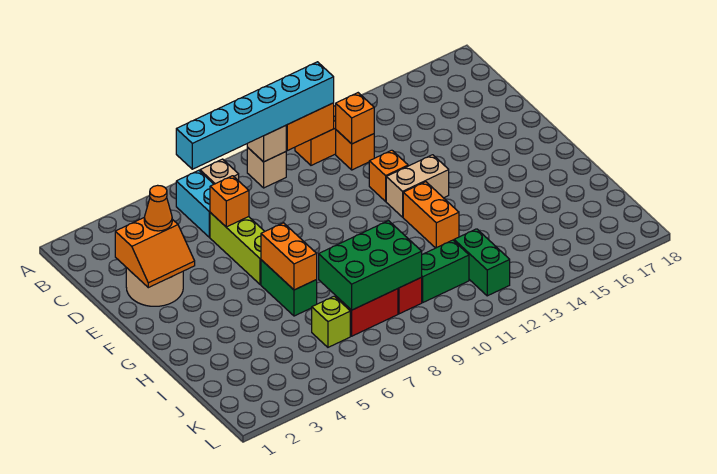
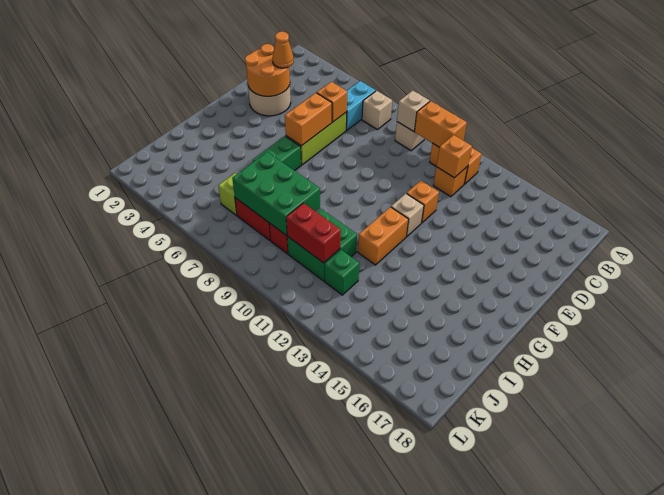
cyan 1x6 brick [176,62,334,169] -> none
orange 2x2 slope [115,218,195,288] -> orange 2x2 round brick [245,44,290,96]
tan 1x2 brick [386,155,449,217] -> tan 1x1 brick [391,194,424,236]
orange 1x2 brick [261,223,317,290] -> orange 1x2 brick moved to [285,93,332,146]
green 1x2 brick [422,240,469,302] -> green 2x2 brick [287,209,357,281]
none -> red 1x2 brick [286,203,341,263]
green 1x2 brick [454,229,510,296] -> green 1x1 brick [325,250,359,295]

